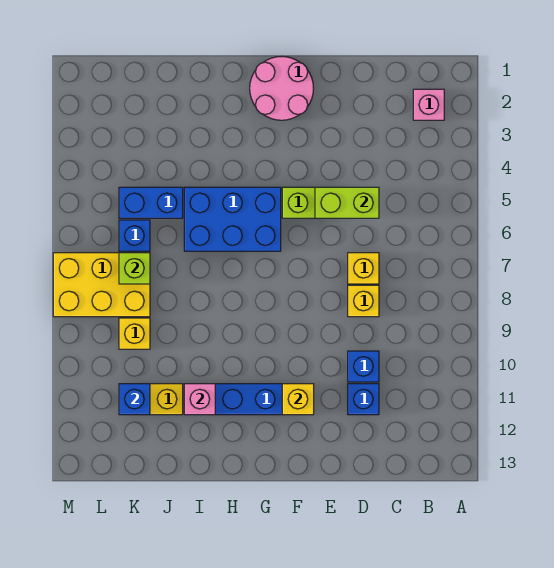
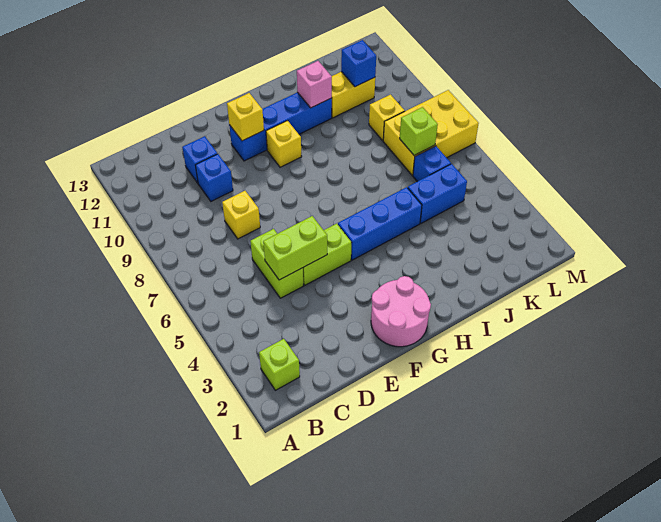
pink 1x1 brick [413,89,444,120] -> lime 1x1 brick [259,339,300,390]
none -> lime 1x2 brick [250,229,303,298]
yellow 1x1 brick [348,253,379,284] -> yellow 1x1 brick moved to [266,121,302,167]
blue 2x3 brick [184,187,281,251] -> blue 1x3 brick [338,187,422,260]

